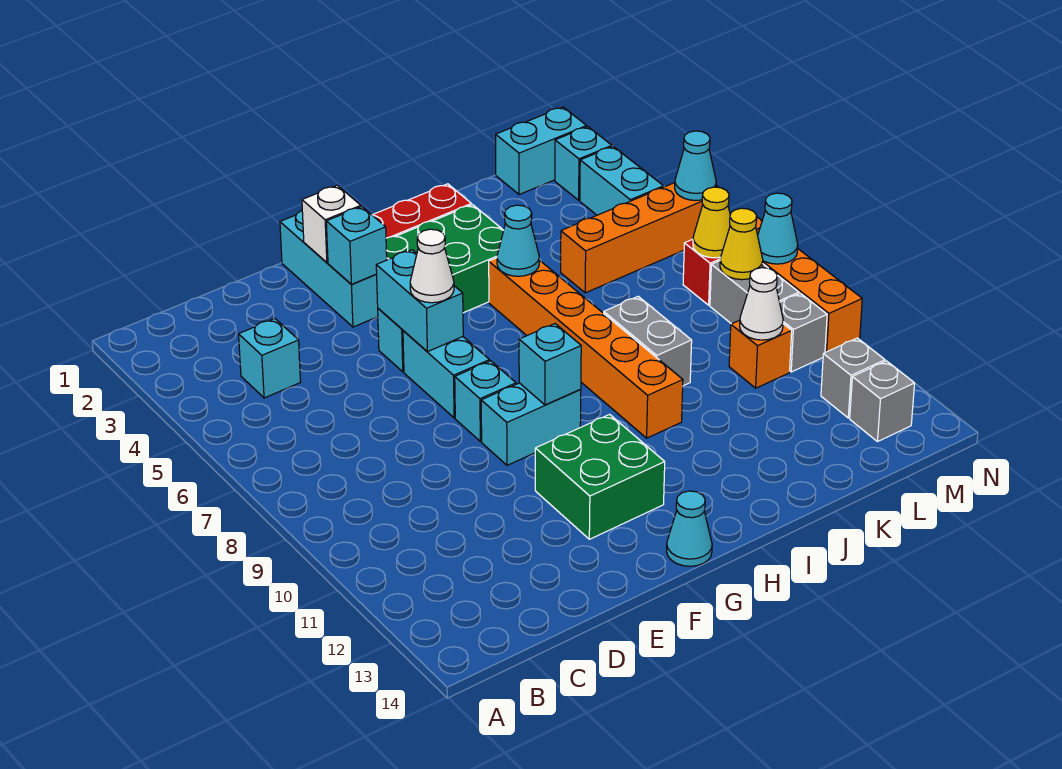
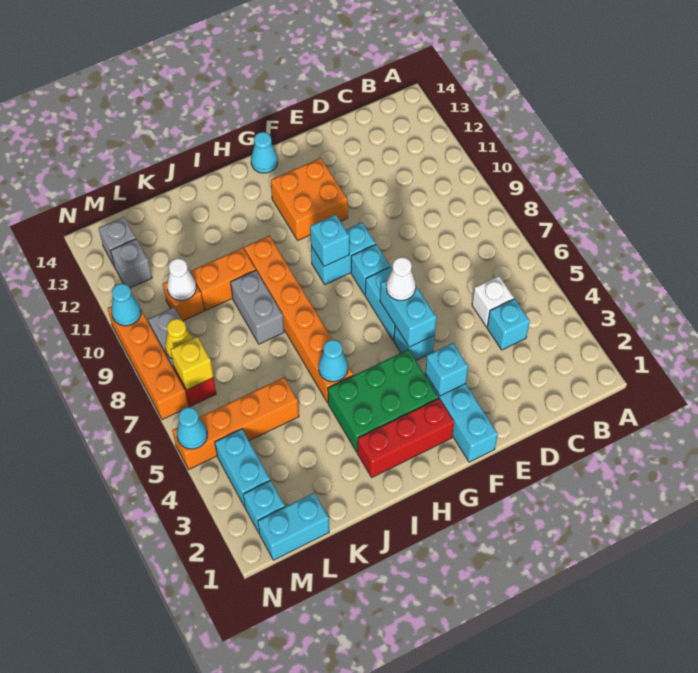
white 1x1 brick [302,185,361,263] -> white 1x1 brick moved to [472,276,514,327]
green 2x2 brick [535,414,665,539] -> orange 2x2 brick [271,158,348,240]
none -> orange 1x2 brick [190,248,256,310]
yellow 1x1 cone [693,187,730,258] -> yellow 1x1 brick [170,337,214,390]
grey 1x1 brick [780,293,827,372] -> none
cyan 1x1 cone [758,193,798,264] -> cyan 1x1 cone moved to [111,284,141,326]

